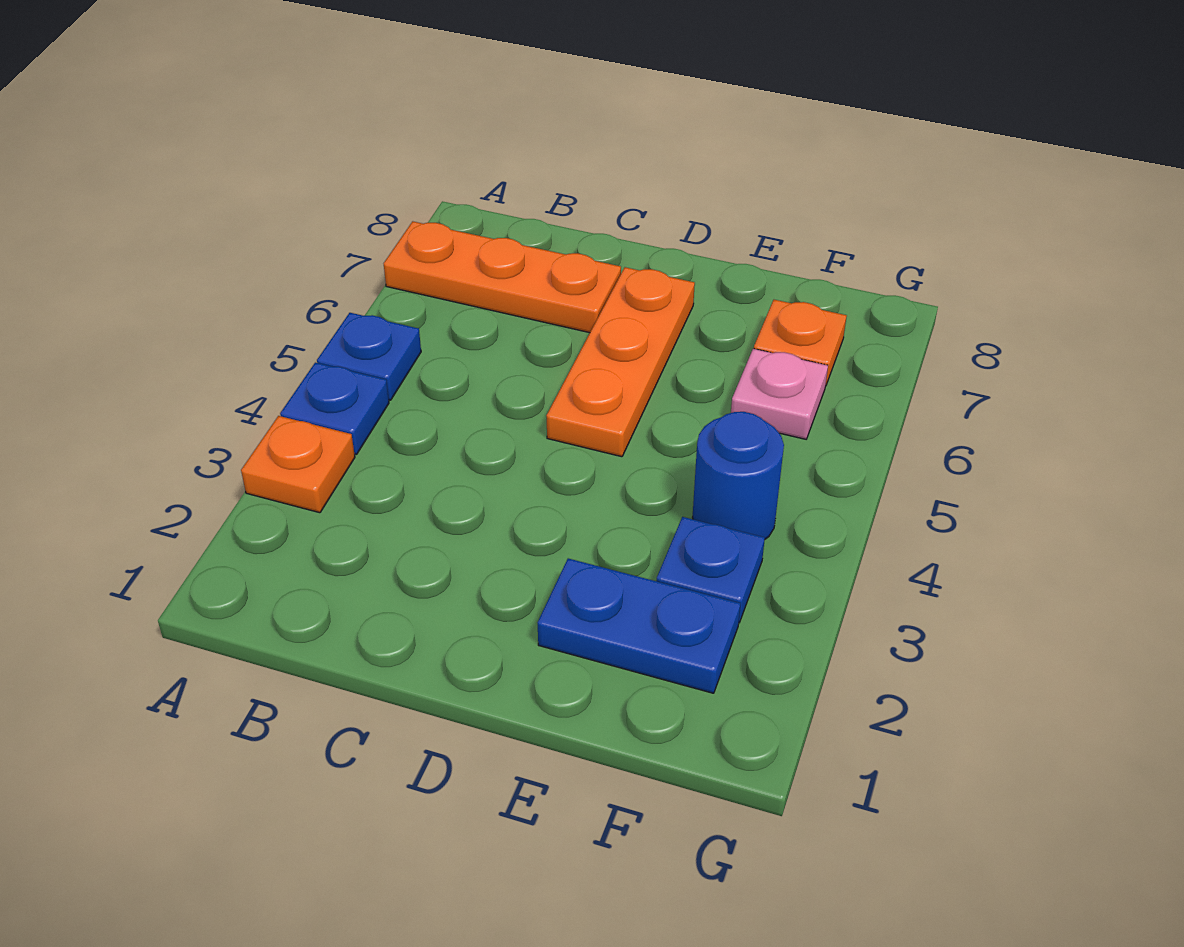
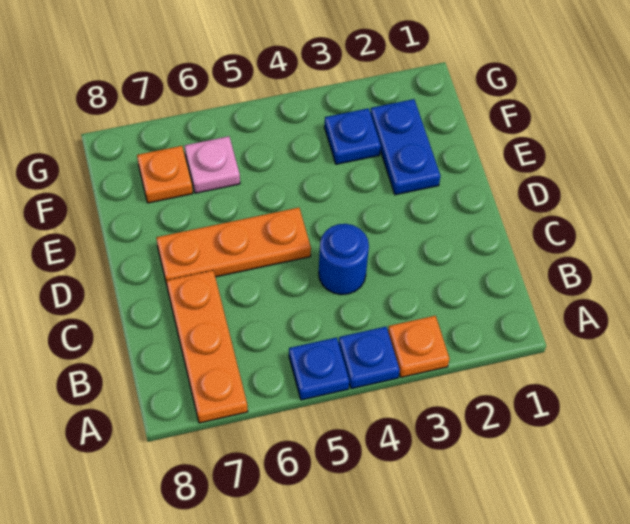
blue 1x1 round brick [692,412,784,539] -> blue 1x1 round brick moved to [319,224,369,295]

